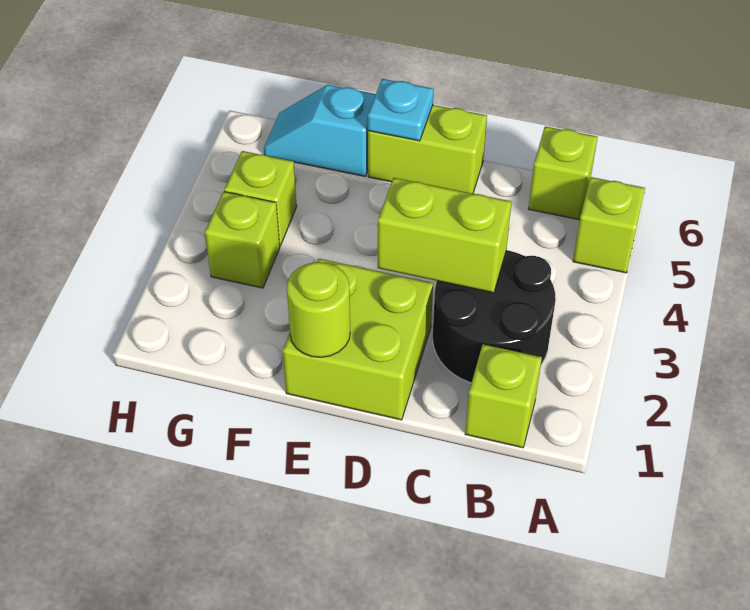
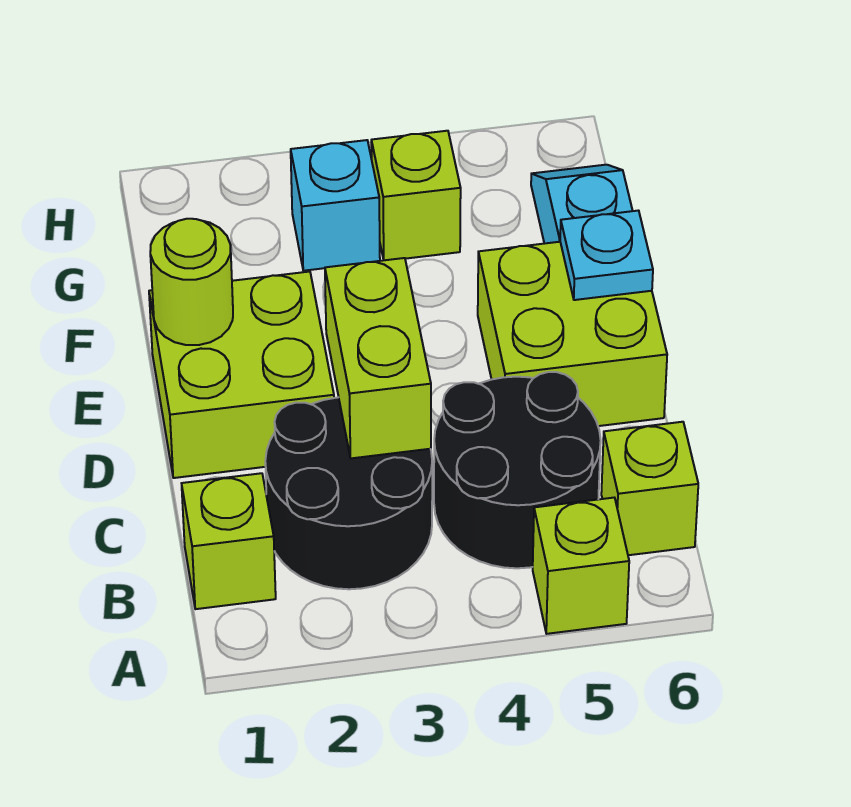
none -> black 2x2 round brick [434,372,601,568]
lime 1x2 brick [368,105,487,193] -> lime 2x2 brick [478,242,667,426]
lime 1x1 brick [205,192,280,288] -> cyan 1x1 brick [291,140,380,271]

